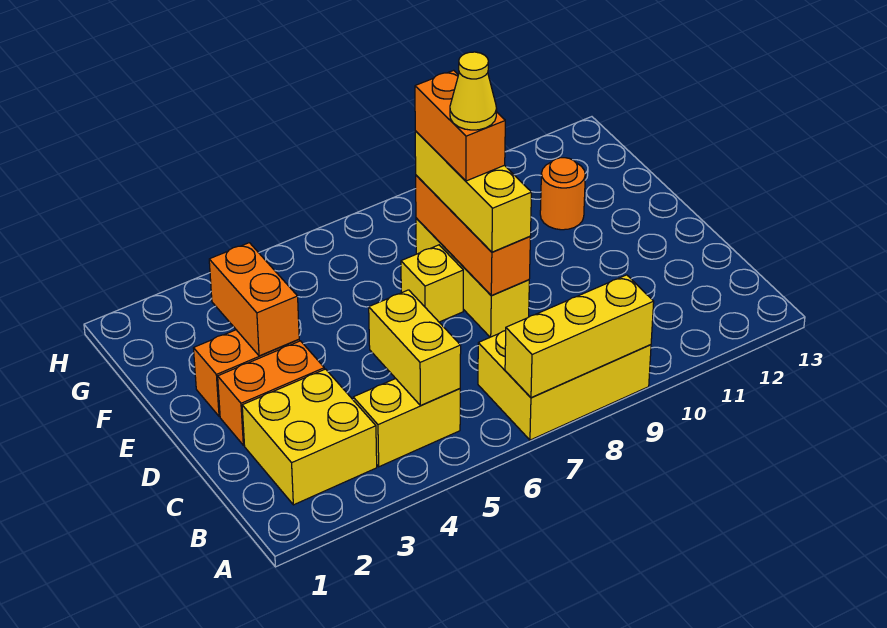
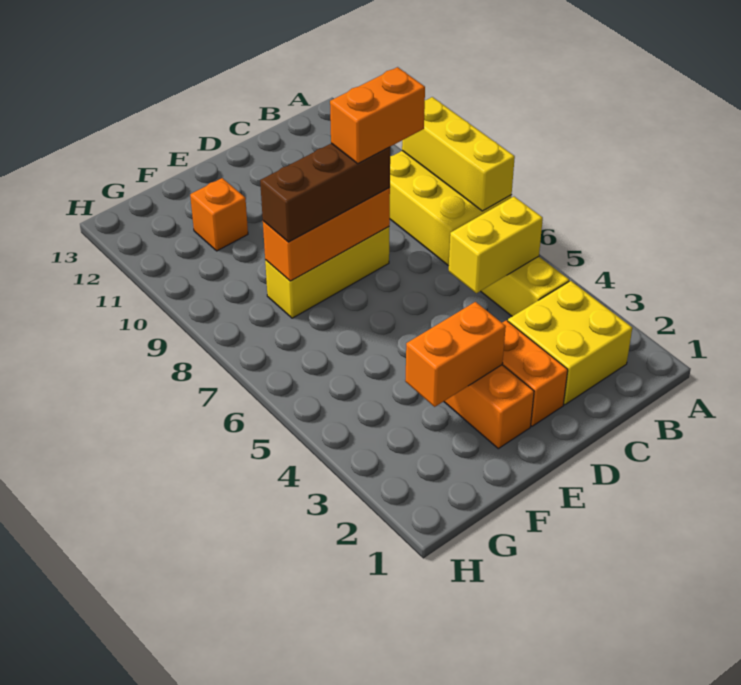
yellow 1x3 brick [415,131,532,252] -> brown 1x3 brick [260,143,390,242]
yellow 1x1 brick [401,245,463,322] -> none
orange 1x2 brick [415,70,505,181] -> orange 1x2 brick moved to [330,67,425,164]
yellow 1x1 cone [450,52,497,130] -> none
orange 1x1 round brick [540,158,585,230] -> orange 1x1 brick [190,178,248,251]

